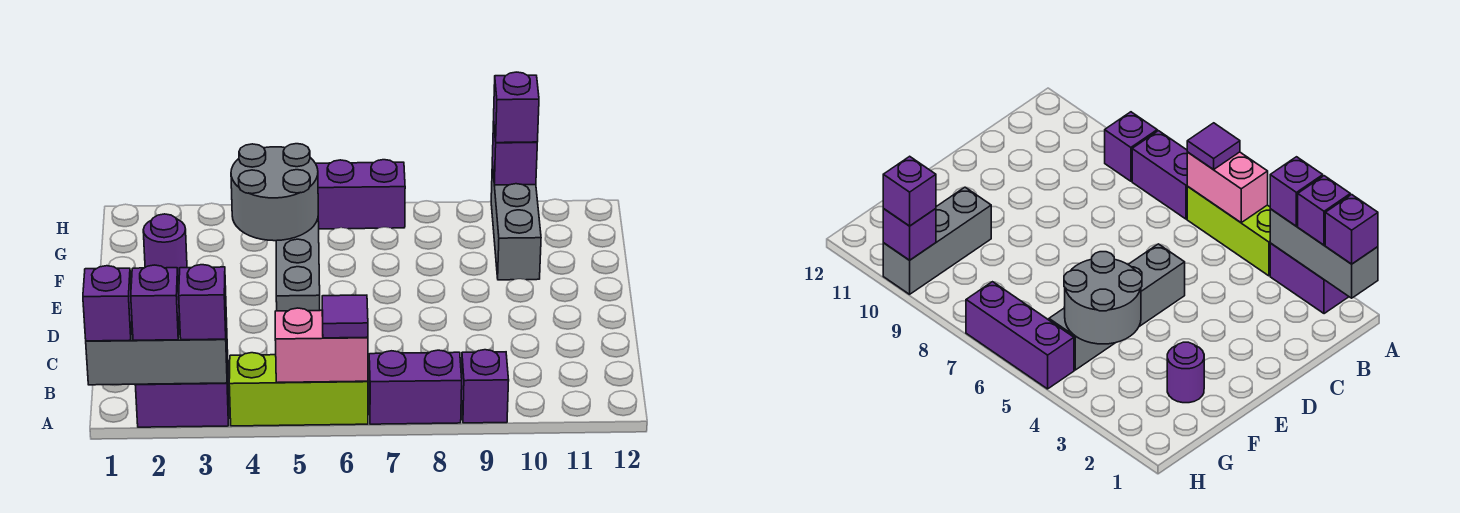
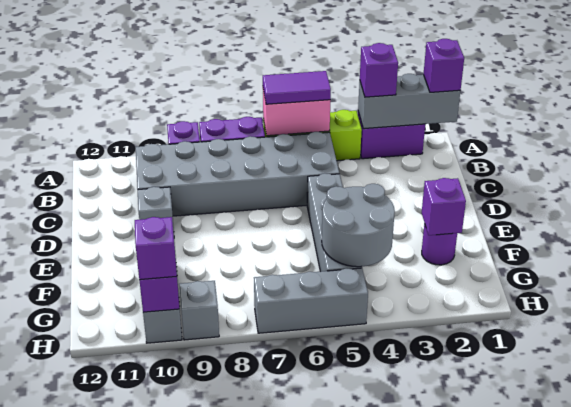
purple 1x1 brick [131,265,179,340] -> purple 1x1 brick moved to [422,178,466,235]
purple 1x1 tile [322,295,368,338] -> purple 1x2 tile [263,71,331,104]
none -> grey 2x6 brick [136,132,339,216]
none -> grey 1x1 brick [138,187,174,234]
purple 1x3 brick [316,160,405,229] -> grey 1x3 brick [254,268,368,333]
none -> grey 1x1 brick [179,281,219,340]

